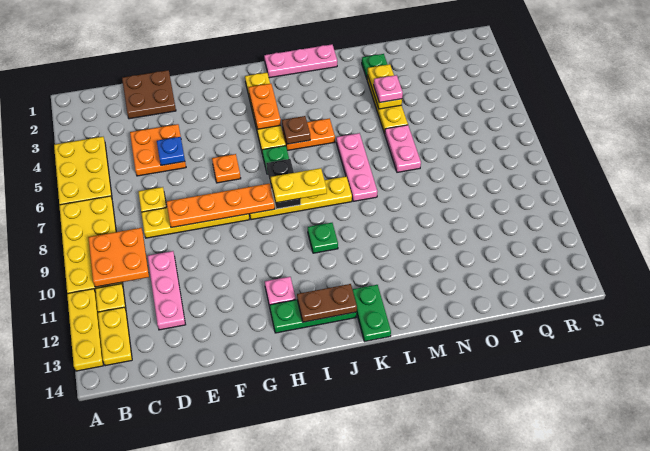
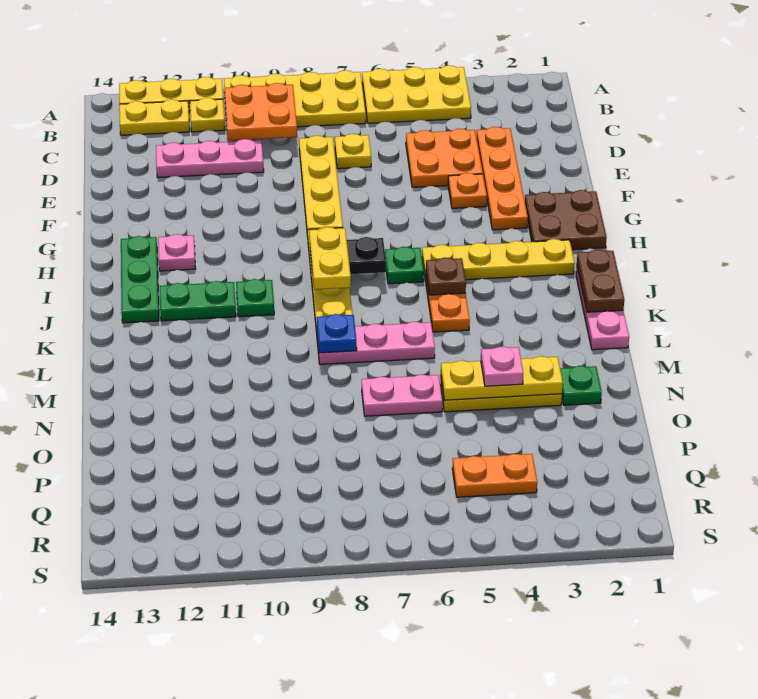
brown 2x2 plate [122,70,176,119] -> brown 2x2 plate moved to [525,190,607,250]
blue 1x1 plate [157,137,185,165] -> blue 1x1 plate moved to [317,314,357,353]
orange 1x4 plate [167,184,275,228] -> orange 1x4 plate moved to [477,127,528,230]
orange 1x1 plate [212,154,241,183] -> orange 1x1 plate moved to [448,173,487,208]
orange 1x2 plate [249,84,281,129] -> orange 1x2 plate moved to [452,454,537,497]
brown 1x2 plate [297,284,357,322] -> brown 1x2 plate moved to [577,250,624,312]
green 1x2 plate [352,285,391,342] -> green 1x2 plate moved to [160,281,236,321]
yellow 1x2 plate [368,64,402,109] -> yellow 1x3 plate [441,356,563,400]

